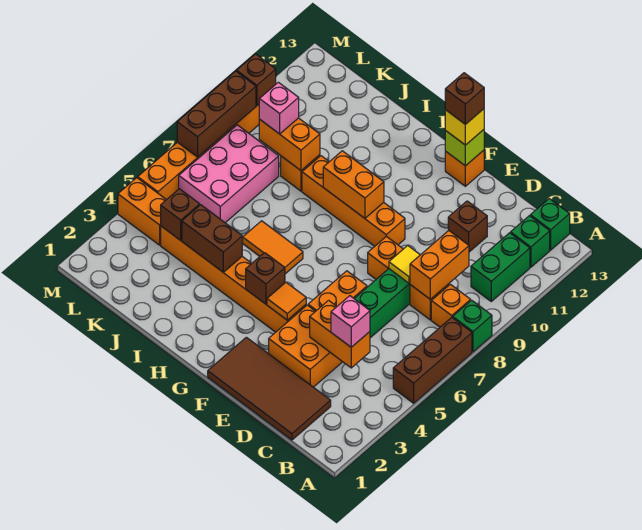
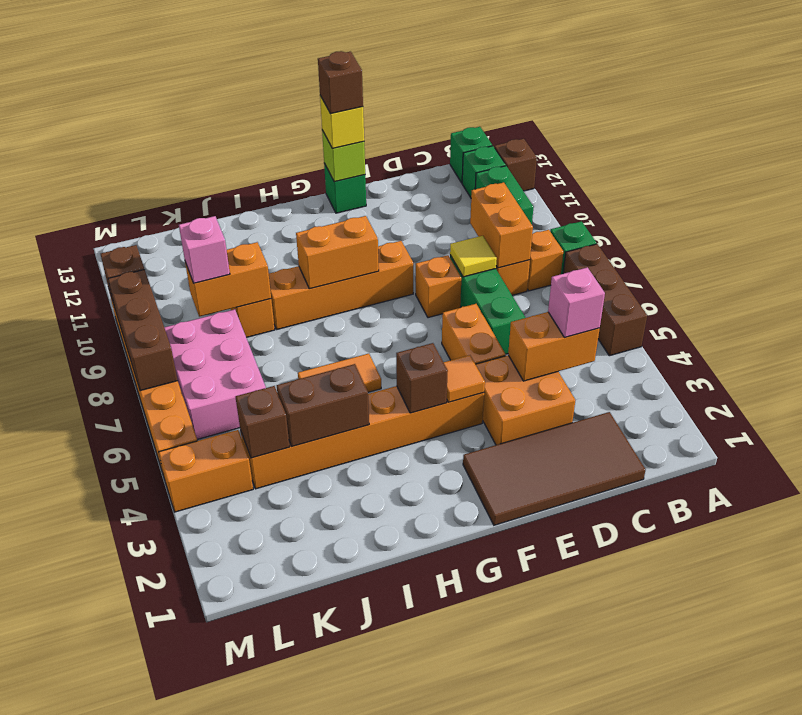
brown 1x1 brick [448,201,487,252] -> brown 1x1 brick moved to [494,139,537,191]
orange 1x1 brick [445,150,484,186] -> green 1x1 brick [324,163,366,213]

